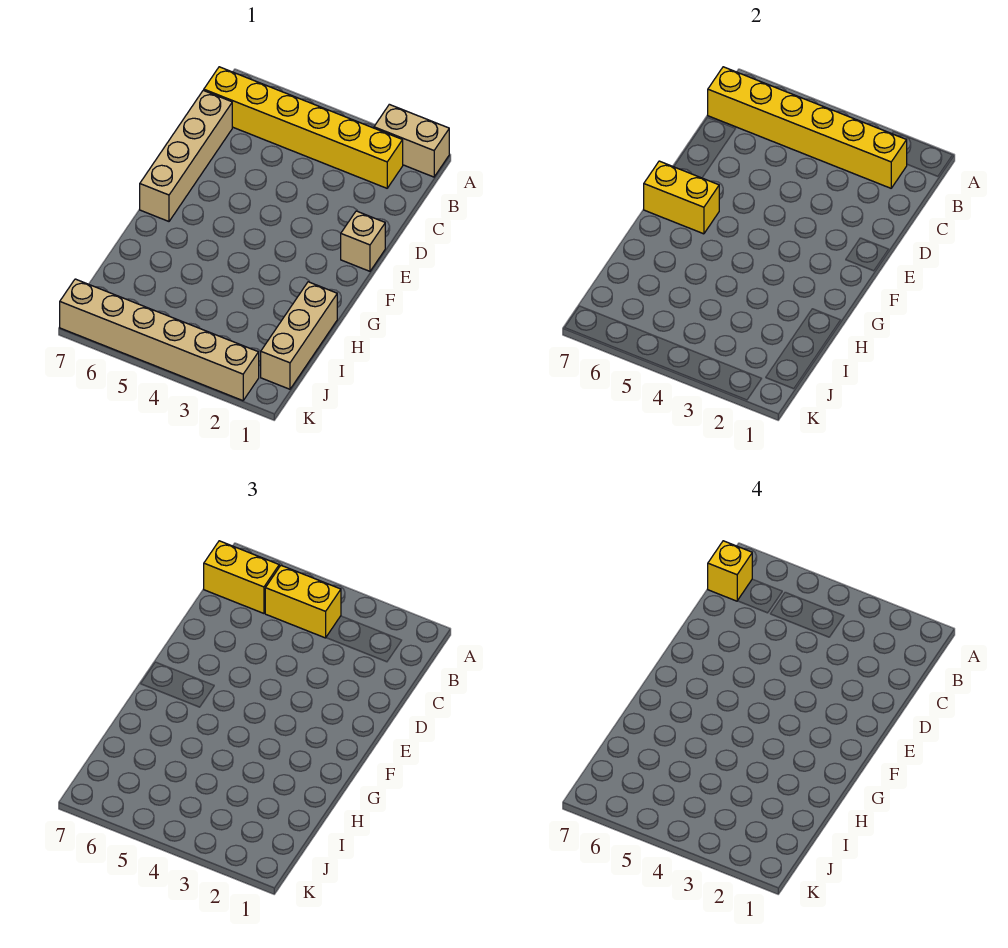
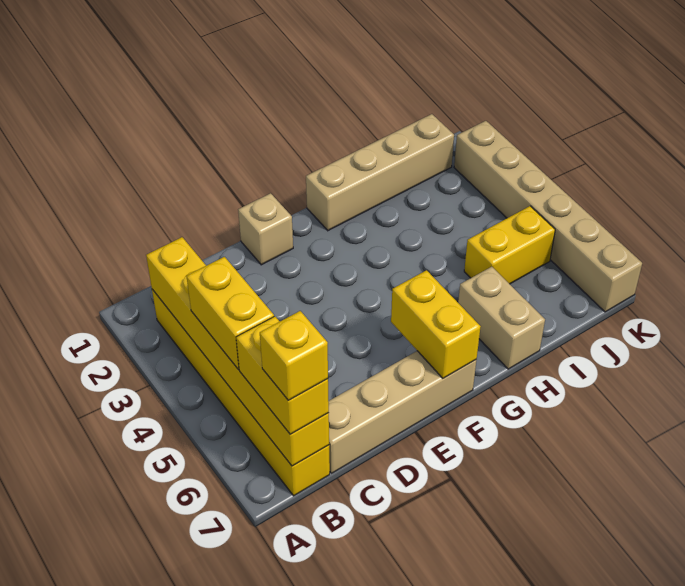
tan 1x2 brick [374,104,449,177] -> tan 1x2 brick moved to [458,267,545,369]
tan 1x3 brick [261,282,337,389] -> tan 1x4 brick [306,114,454,231]
none -> yellow 1x2 brick [464,206,555,284]

